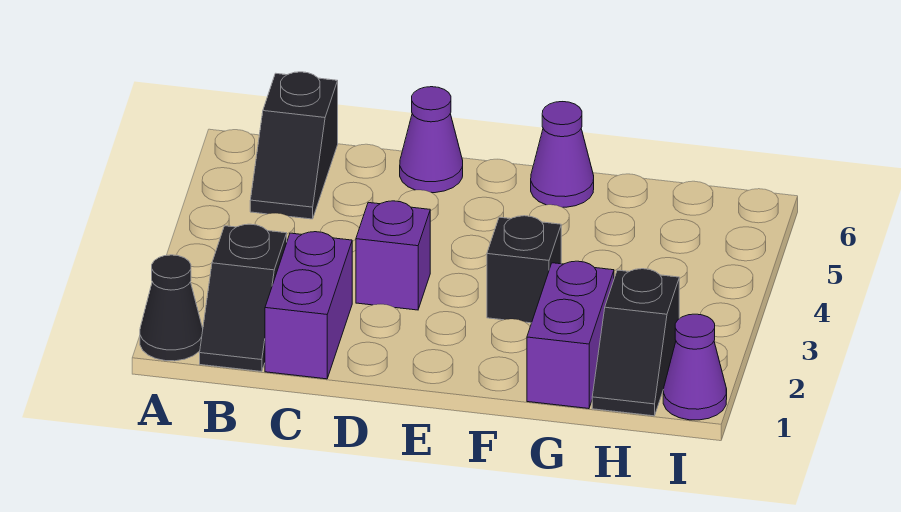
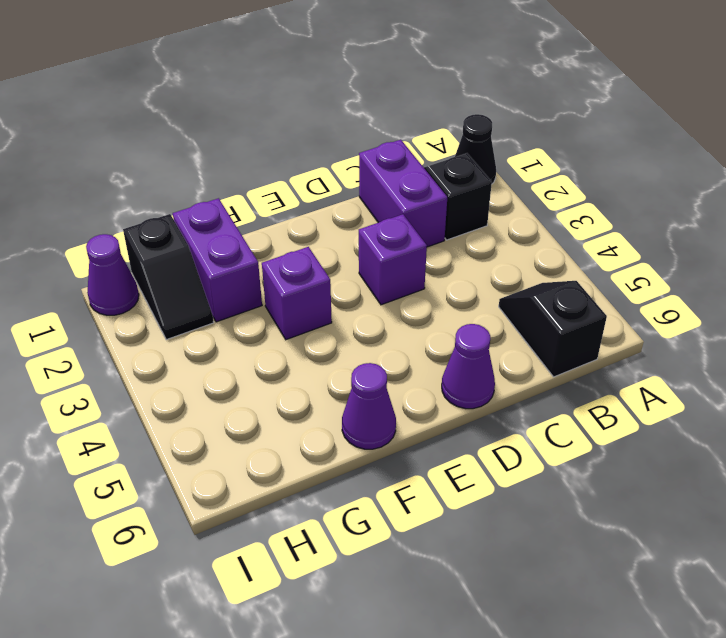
black 1x1 brick [487,216,561,323] -> purple 1x1 brick [262,247,332,340]
black 1x2 slope [592,269,679,416] -> black 1x2 slope turned to [123,214,214,340]

